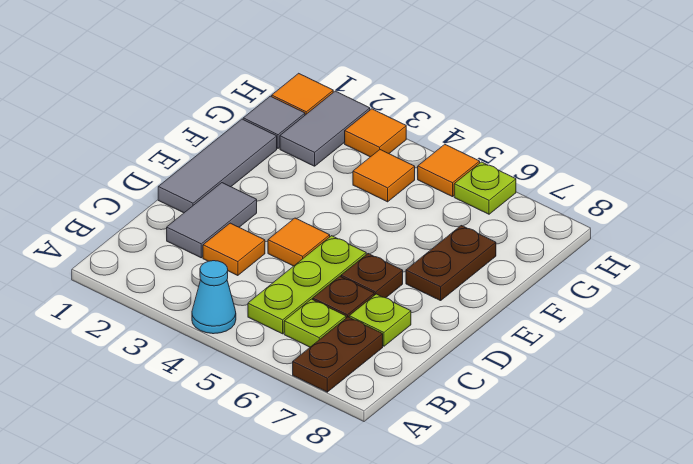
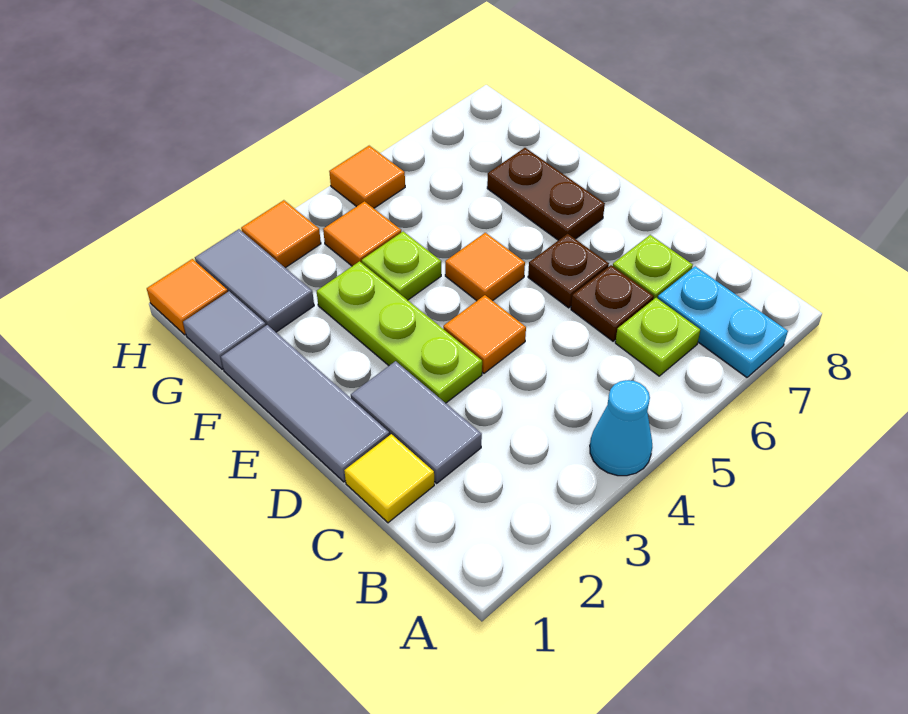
brown 1x2 plate [293,317,383,392] -> cyan 1x2 plate [658,266,788,377]
lime 1x3 plate [248,236,366,334] -> lime 1x3 plate moved to [317,261,482,403]
none -> yellow 1x1 tile [344,434,434,523]
orange 1x1 tile [203,223,265,276] -> orange 1x1 tile moved to [445,233,525,301]
lime 1x1 plate [454,162,516,214] -> lime 1x1 plate moved to [362,232,441,300]

